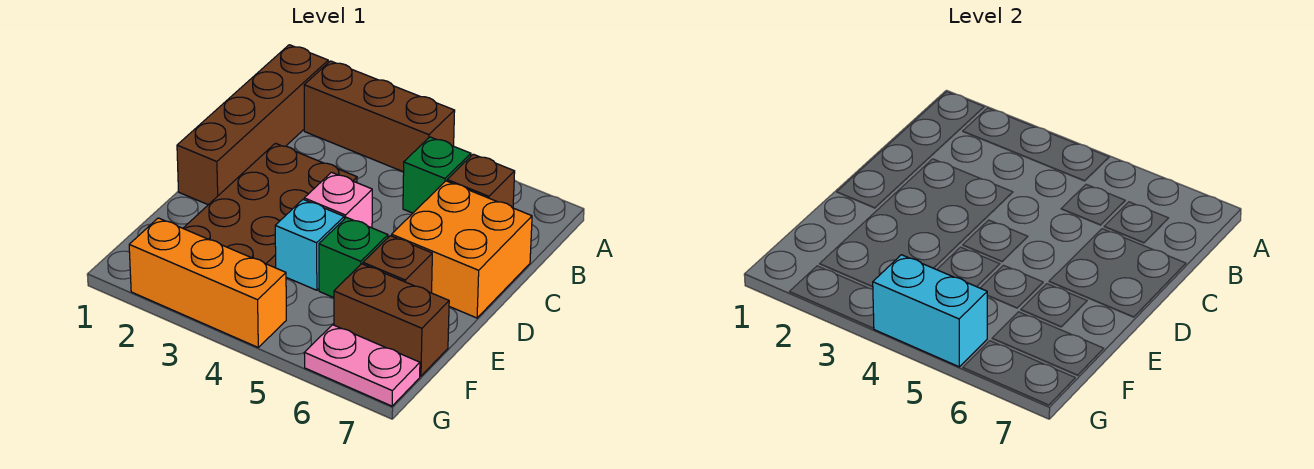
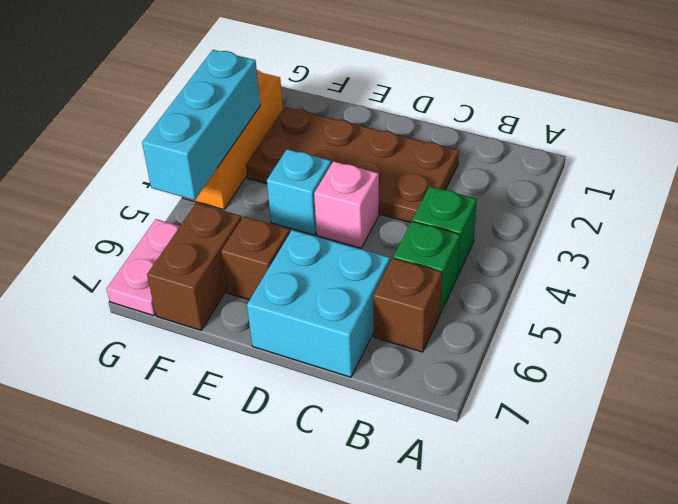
brown 1x4 brick [177,45,328,205] -> none
brown 1x3 brick [304,61,455,172] -> none
orange 2x2 brick [392,181,532,318] -> cyan 2x2 brick [247,230,390,377]
green 1x1 brick [319,217,388,298] -> green 1x1 brick moved to [412,187,477,275]
cyan 1x2 brick [873,255,988,367] -> cyan 1x3 brick [142,50,260,200]

